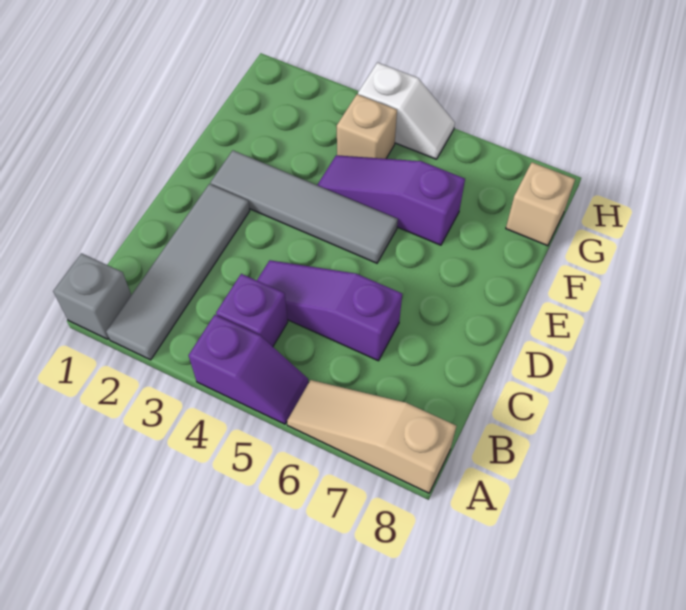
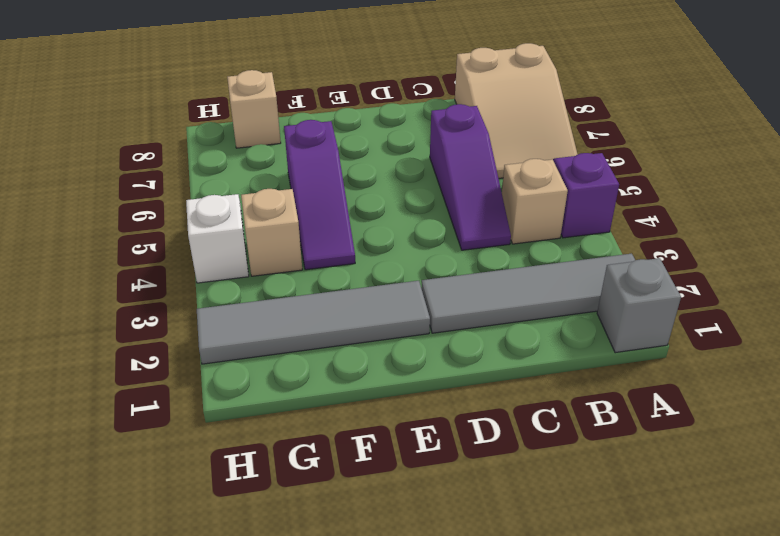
tan 1x3 slope [287,380,456,493] -> tan 2x3 slope [455,43,578,178]
purple 1x1 brick [216,274,288,347] -> tan 1x1 brick [502,159,568,244]
grey 1x4 tile [210,151,398,263] -> grey 1x4 tile turned to [197,281,430,364]

